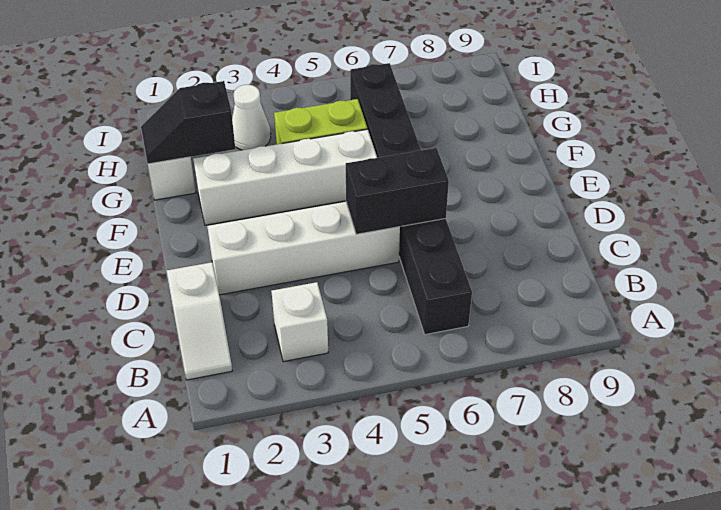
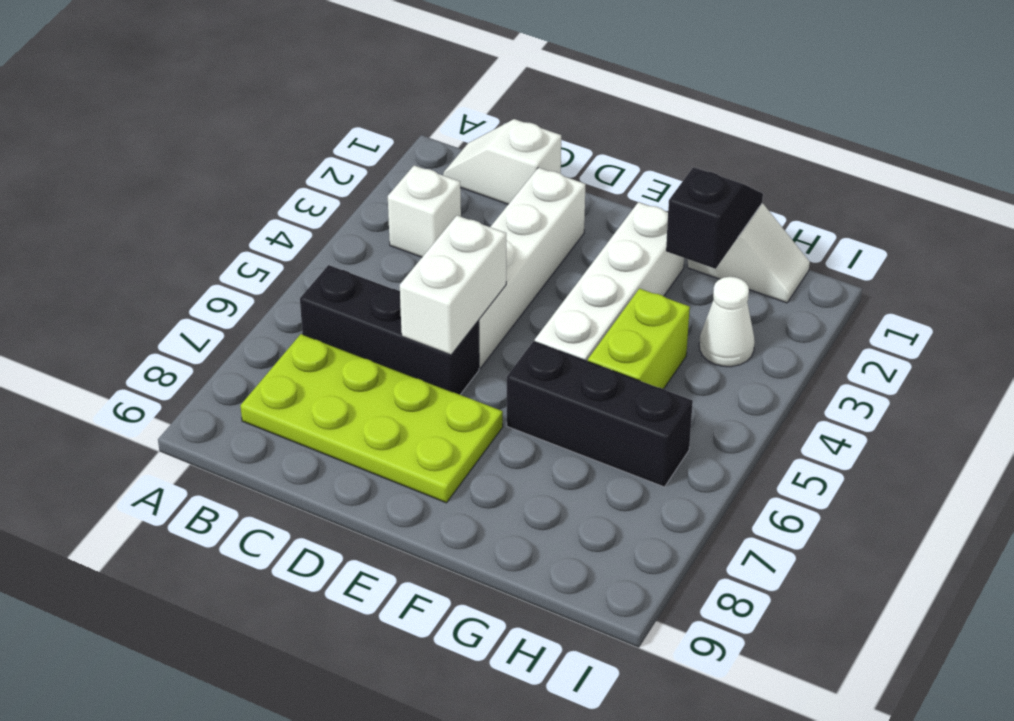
none -> lime 2x4 plate [241,334,503,503]
black 1x2 brick [346,148,449,234] -> white 1x2 brick [400,216,506,355]

